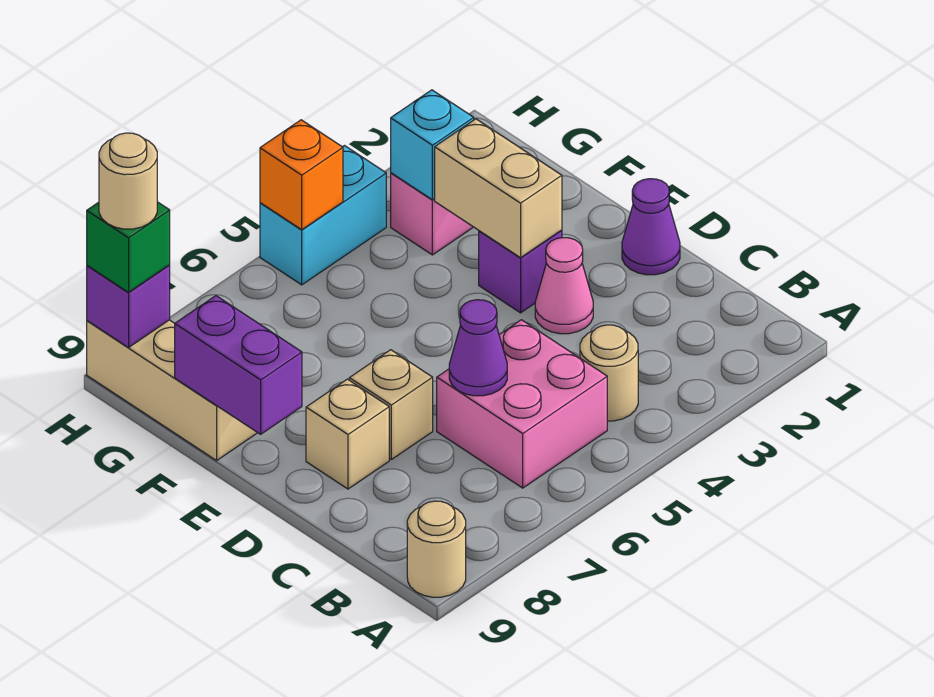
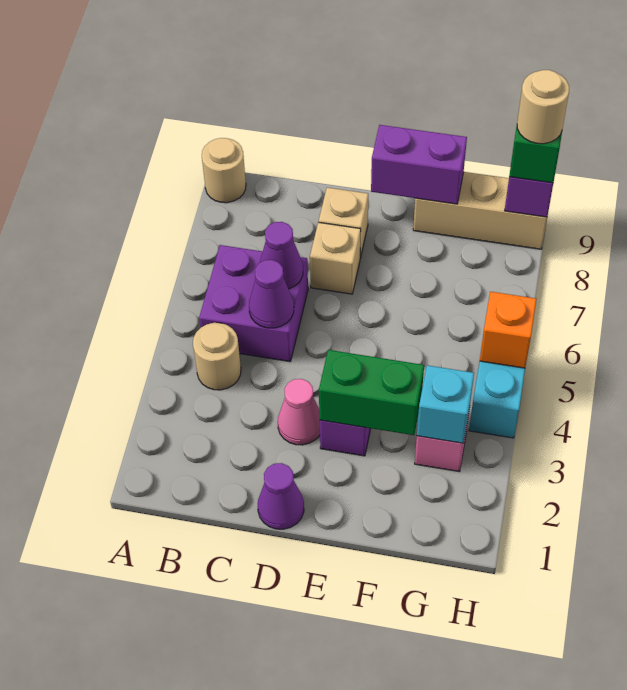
pink 2x2 brick [437,320,607,488] -> purple 2x2 brick [199,245,308,362]
none -> purple 1x1 cone [249,260,294,328]
tan 1x2 brick [435,119,562,258] -> green 1x2 brick [319,350,424,435]

